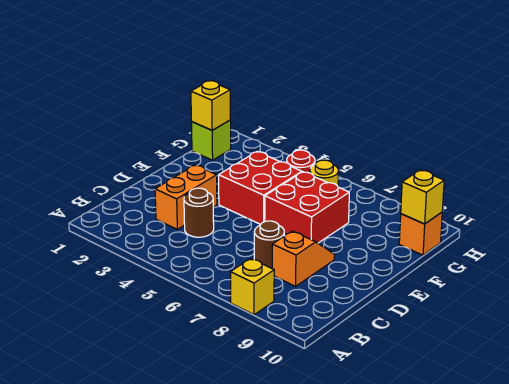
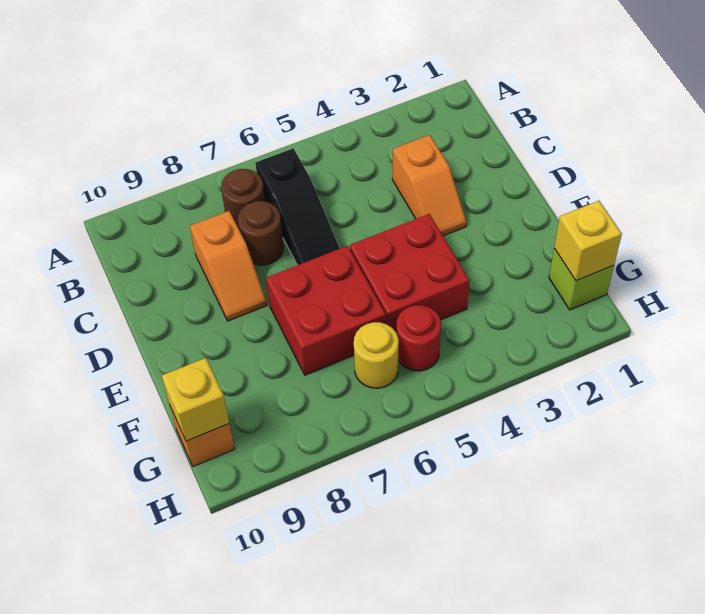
yellow 1x1 brick [230,258,274,315] -> none
none -> black 1x3 slope [255,148,340,265]
orange 1x2 brick [155,165,217,229] -> orange 1x2 slope [392,135,466,236]
brown 1x1 round brick [184,188,214,237] -> brown 1x1 round brick moved to [221,169,265,229]

